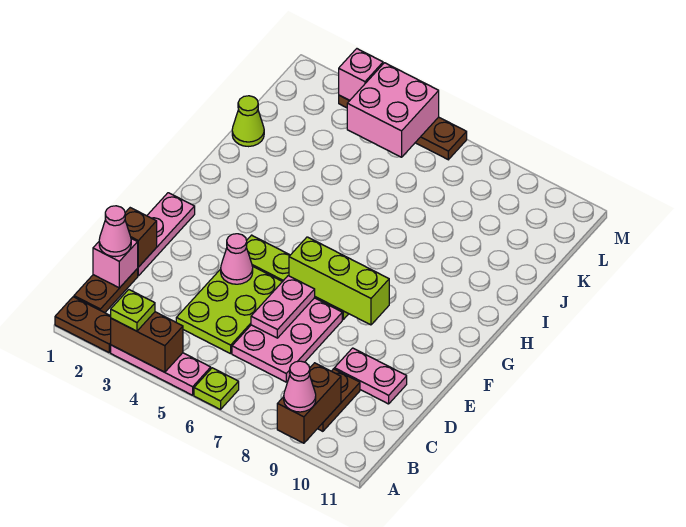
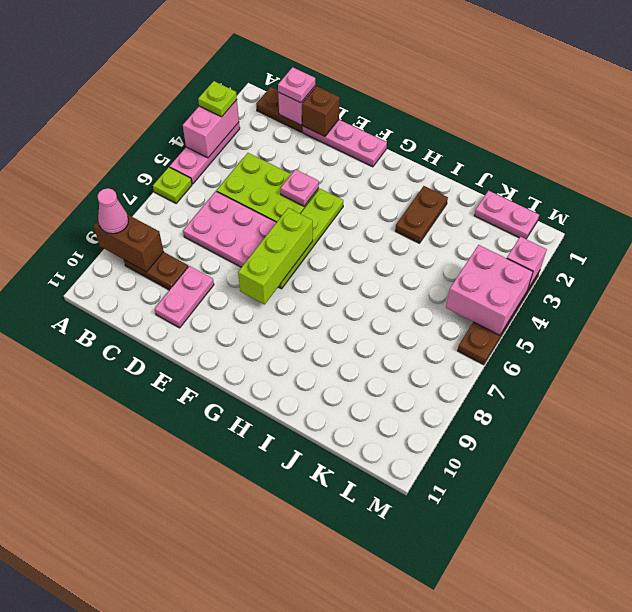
brown 1x2 plate [55,297,111,352] -> brown 1x2 plate moved to [395,186,448,243]
brown 1x2 brick [111,312,183,372] -> pink 1x2 brick [183,100,239,158]
pink 1x1 cone [99,206,131,257] -> pink 1x1 plate [278,67,315,103]
pink 1x2 plate [251,276,315,338] -> pink 1x2 plate moved to [474,191,539,239]
pink 1x1 cone [221,234,253,284] -> pink 1x1 plate [281,169,319,206]
lime 1x1 cone [232,96,264,147] -> none

